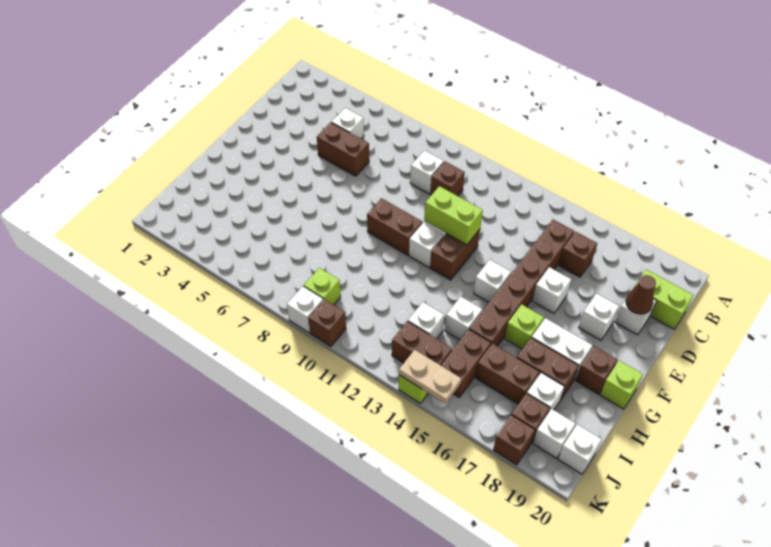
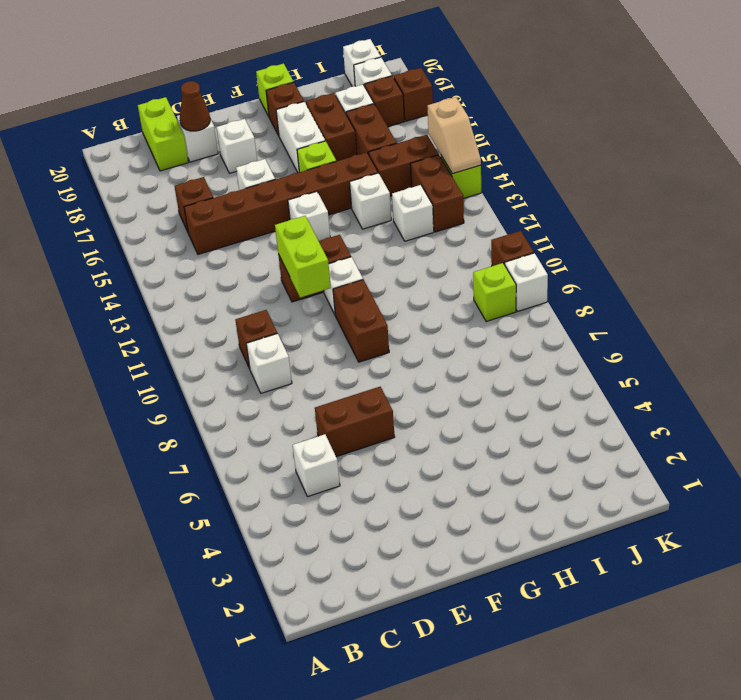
brown 1x2 brick [317,122,369,176] -> brown 1x2 brick turned to [315,387,395,457]
tan 1x2 plate [399,350,461,404] -> tan 1x2 slope [427,97,481,174]

